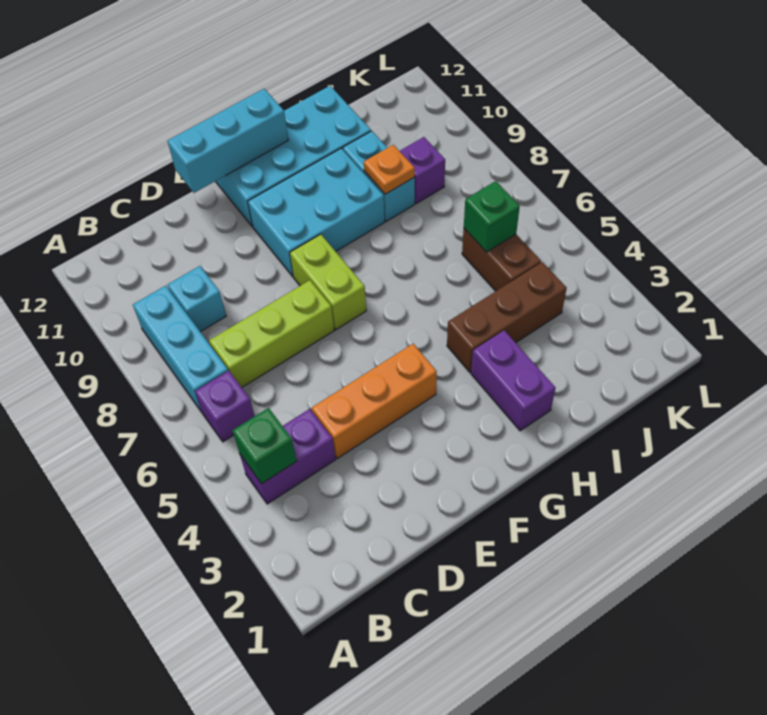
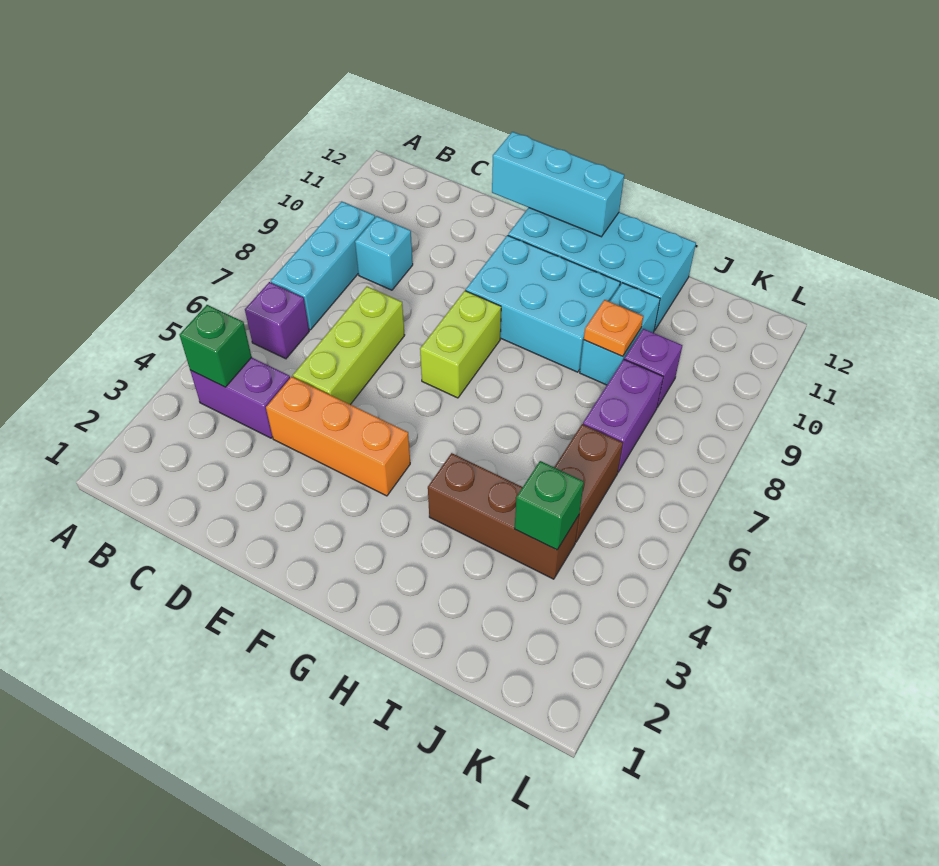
lime 1x3 brick [209,280,334,387] -> lime 1x3 brick turned to [293,287,405,405]
purple 1x2 brick [471,330,556,431] -> purple 1x2 brick moved to [583,360,663,472]
green 1x1 brick [464,181,520,252] -> green 1x1 brick moved to [515,461,584,550]

